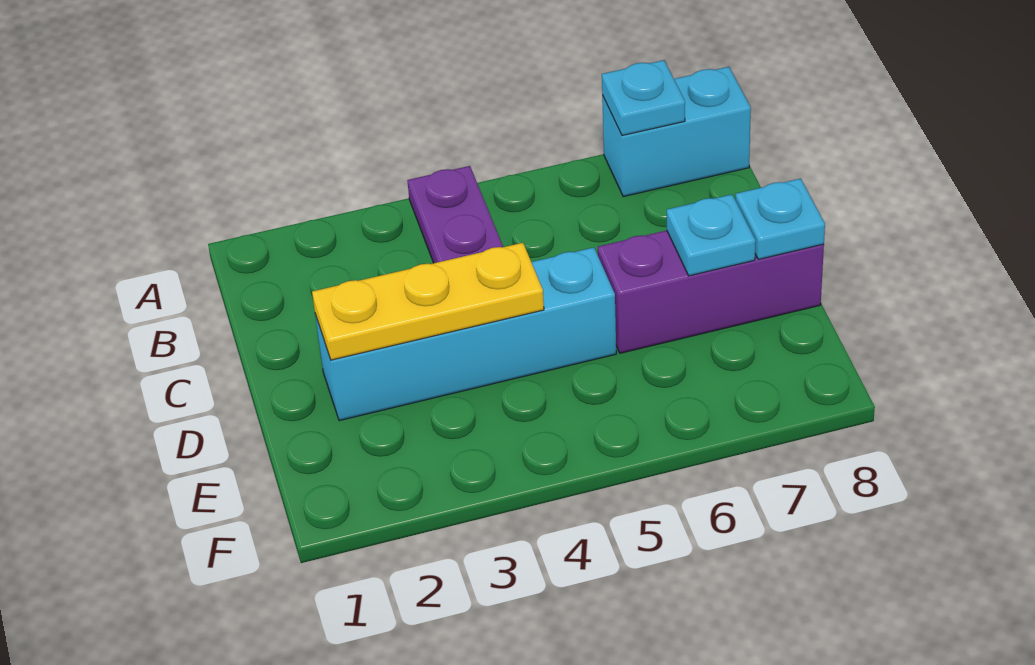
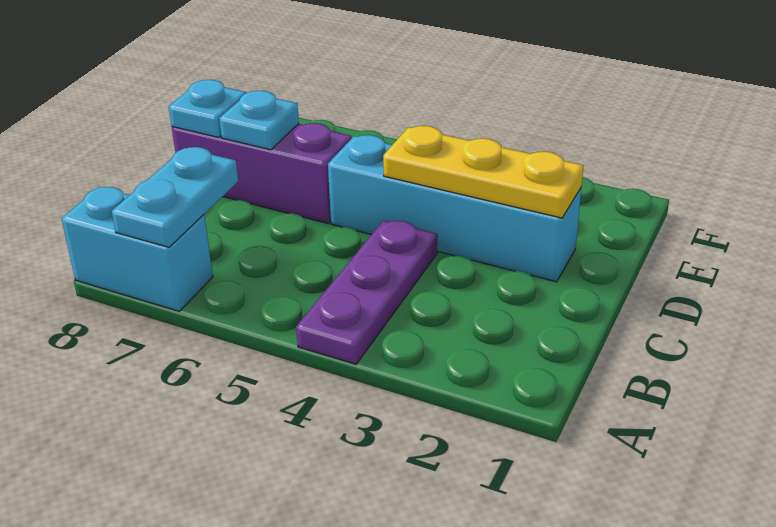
cyan 1x1 plate [602,60,685,136] -> cyan 1x2 plate [112,147,238,247]

